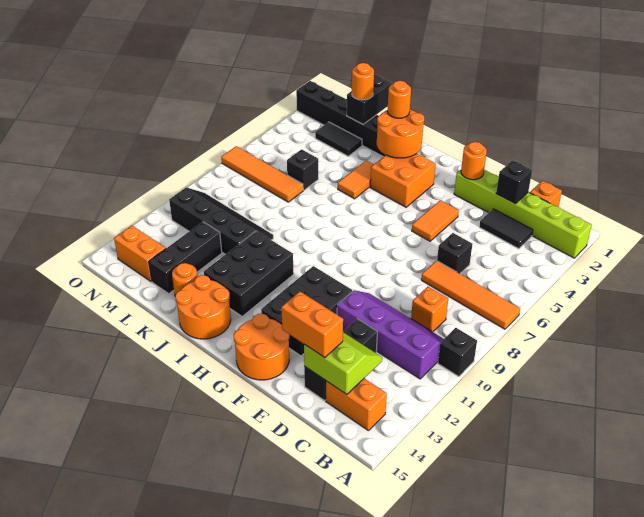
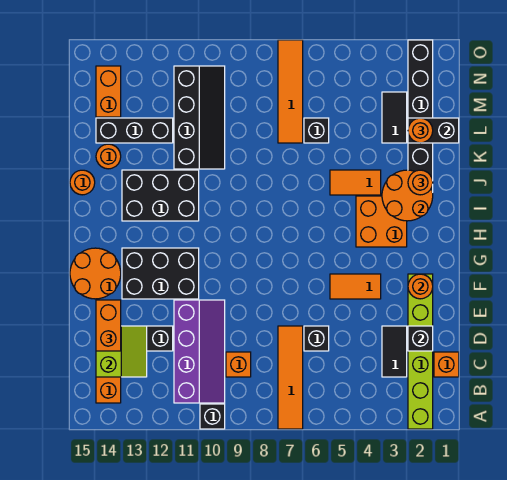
orange 2x2 round brick [175,275,231,339] -> orange 1x1 round brick [70,170,95,195]

